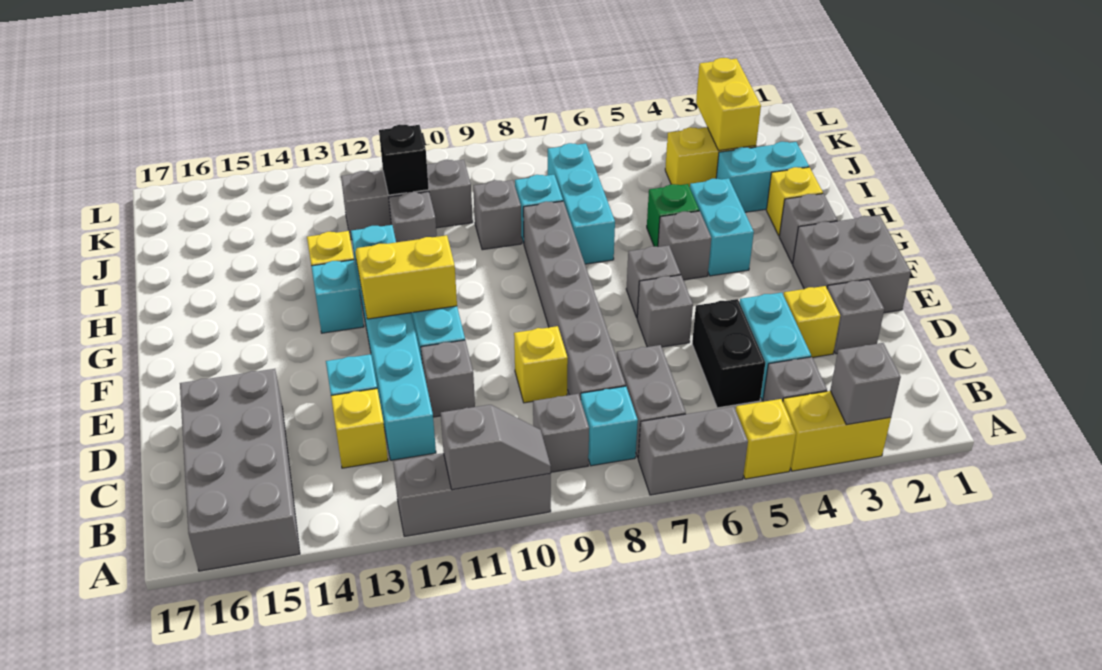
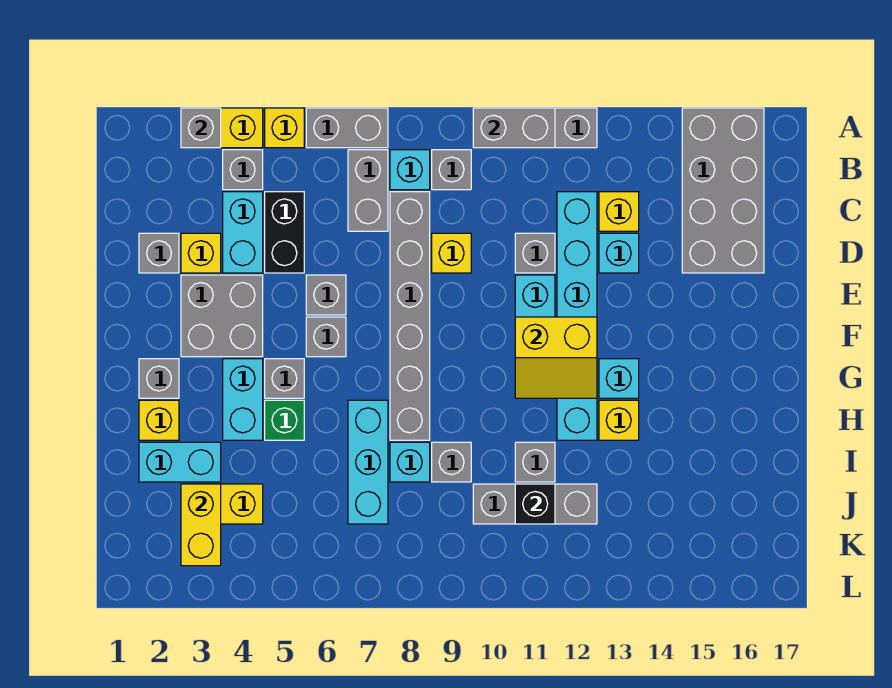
grey 1x2 slope [441,405,551,490] -> grey 1x2 brick [473,108,555,148]
grey 2x2 brick [793,215,911,313] -> grey 2x2 brick moved to [181,275,263,357]

